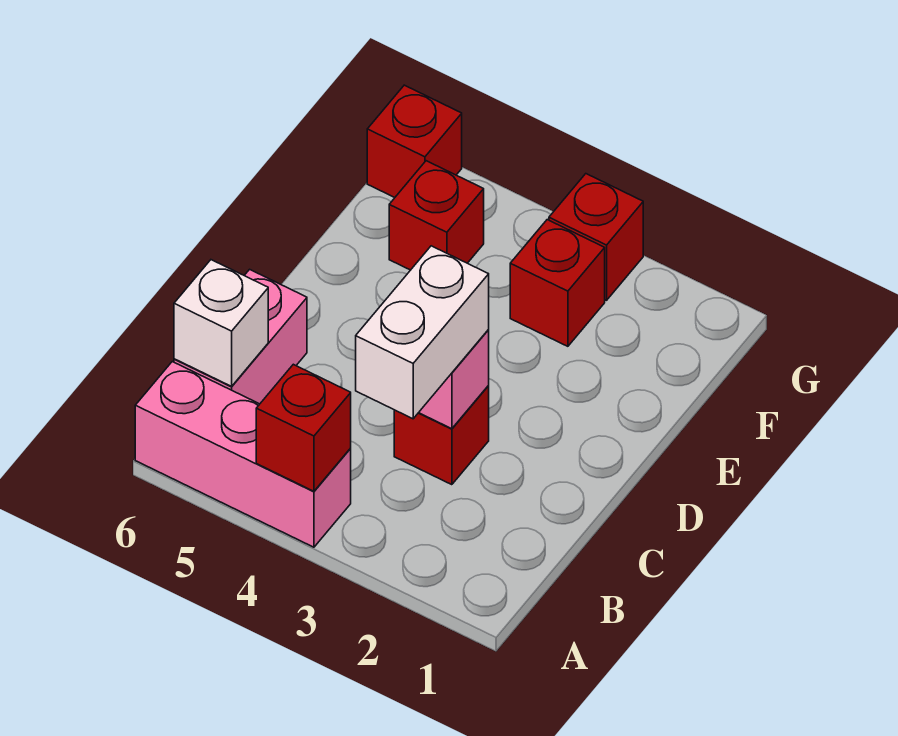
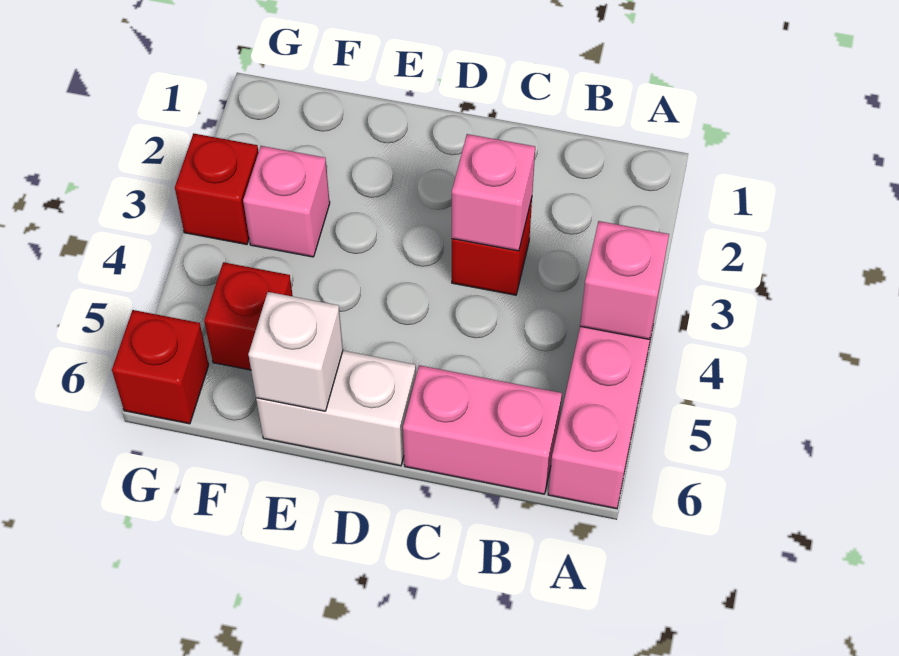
red 1x1 brick [256,364,351,491] -> pink 1x1 brick [580,221,669,339]
white 1x2 brick [356,246,489,419] -> white 1x2 brick moved to [256,351,416,466]
white 1x1 brick [174,260,268,386] -> white 1x1 brick moved to [248,292,343,411]
red 1x1 brick [510,220,605,346] -> pink 1x1 brick [243,146,330,257]

